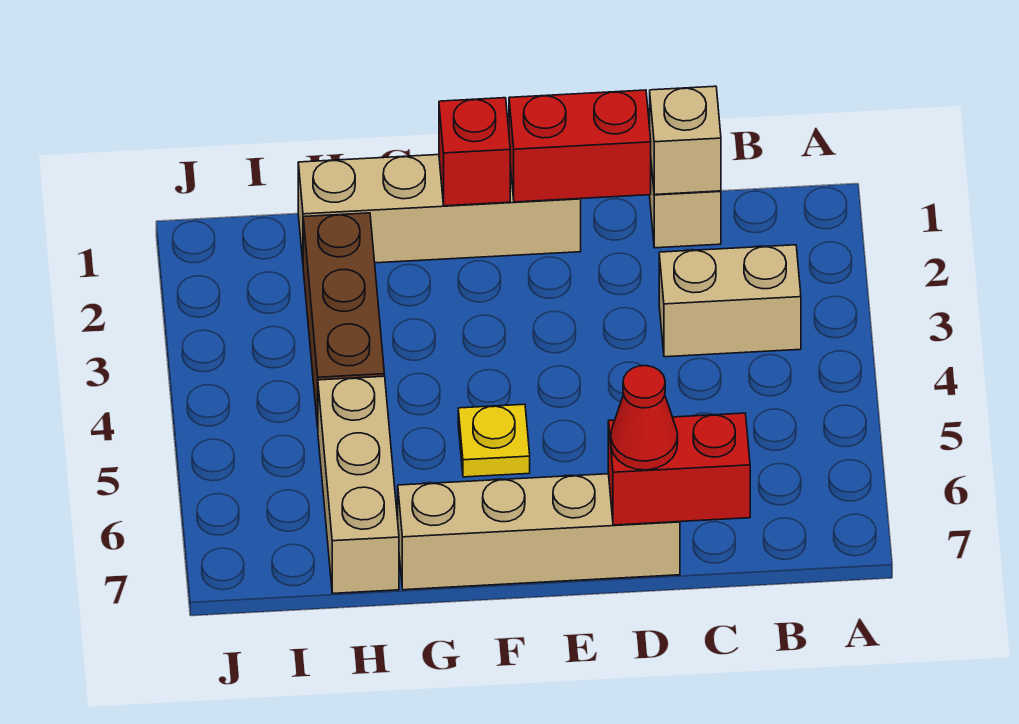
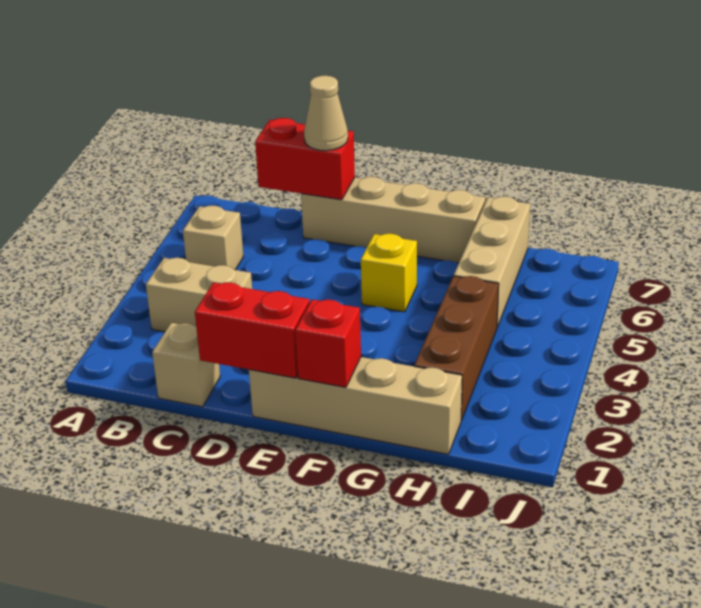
tan 1x1 brick [650,86,721,195] -> tan 1x1 brick moved to [183,206,243,270]
red 1x1 cone [611,366,678,470] -> tan 1x1 cone [304,76,348,151]
yellow 1x1 plate [458,404,530,477] -> yellow 1x1 brick [361,234,417,312]

